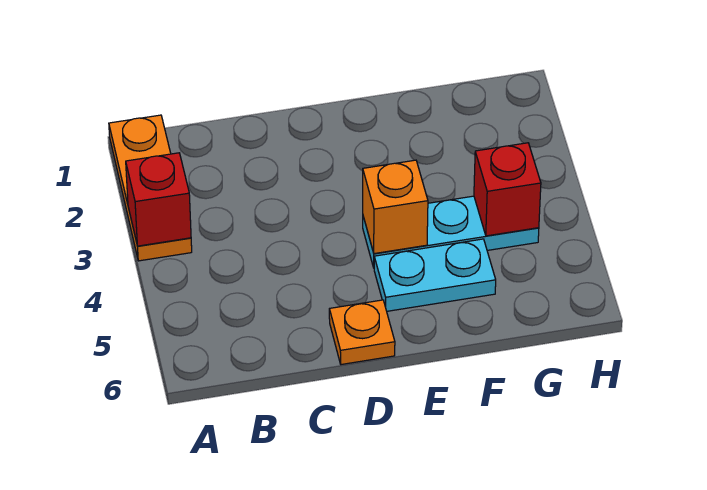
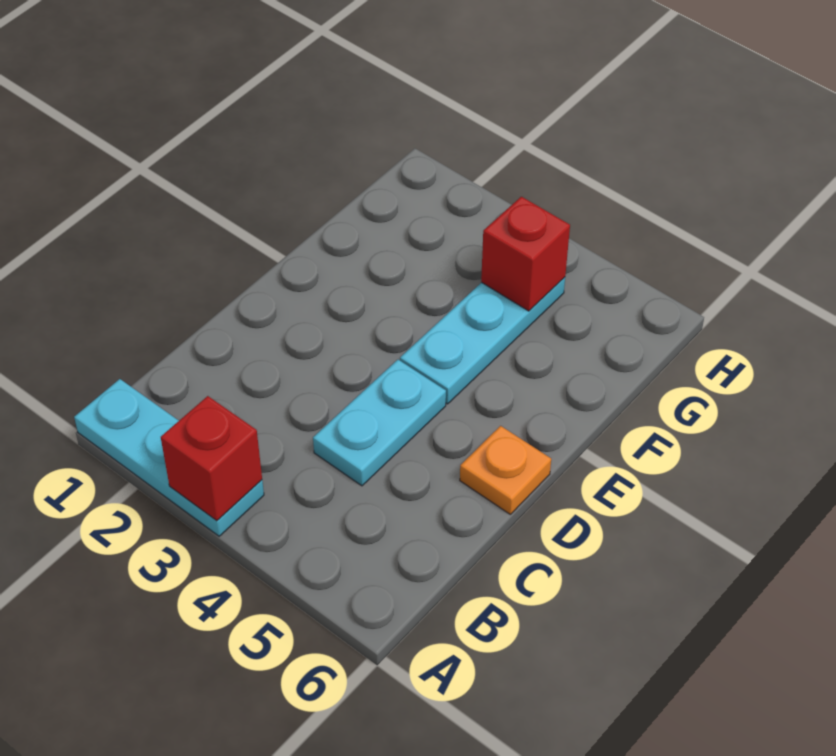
orange 1x3 plate [109,115,192,261] -> cyan 1x3 plate [74,379,264,536]
orange 1x1 brick [363,160,428,254] -> none
cyan 1x2 plate [374,239,496,311] -> cyan 1x2 plate moved to [313,360,446,486]

